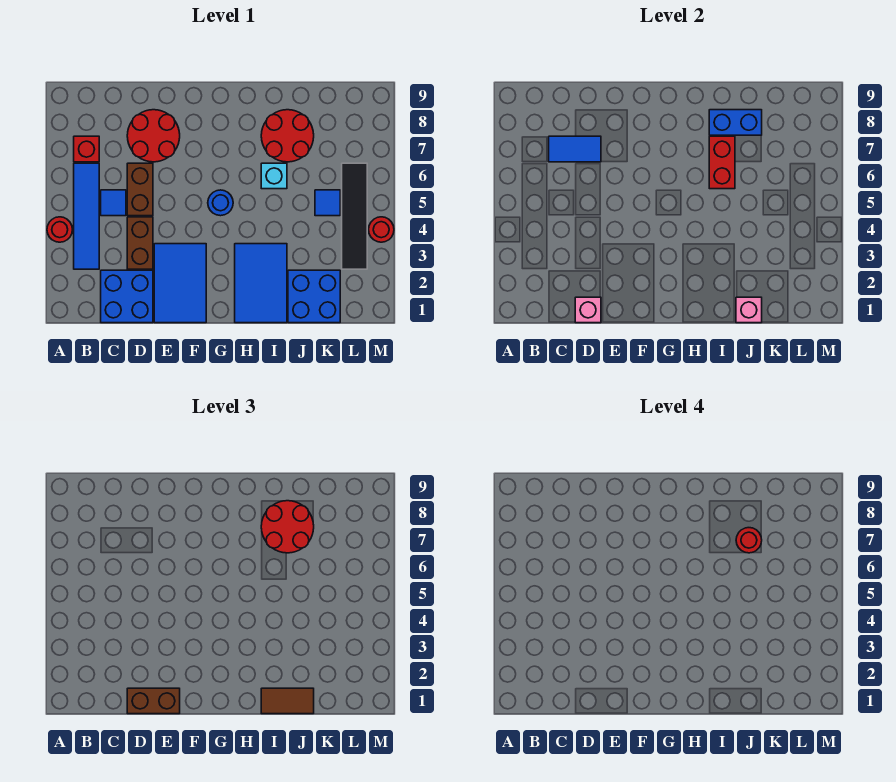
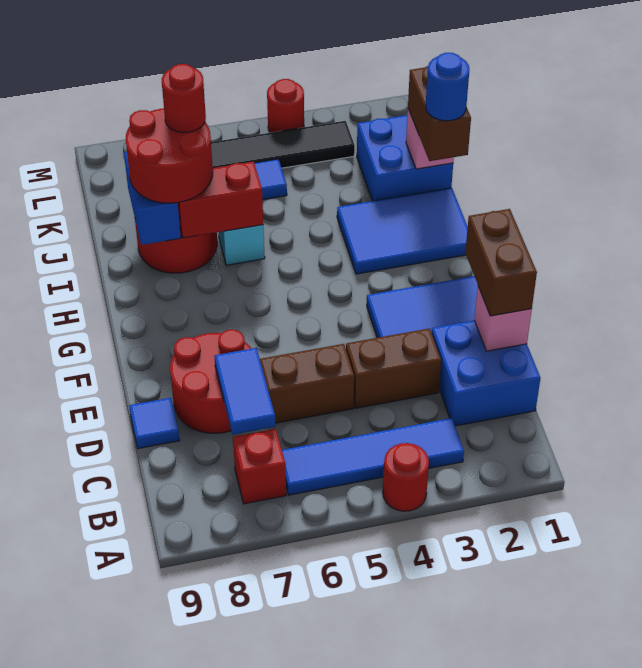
blue 1x1 tile [101,190,126,216] -> blue 1x1 tile moved to [129,398,180,449]
blue 1x1 round brick [208,190,233,216] -> blue 1x1 round brick moved to [426,53,469,121]
brown 1x2 tile [261,688,314,714] -> brown 1x2 brick [408,66,471,161]

